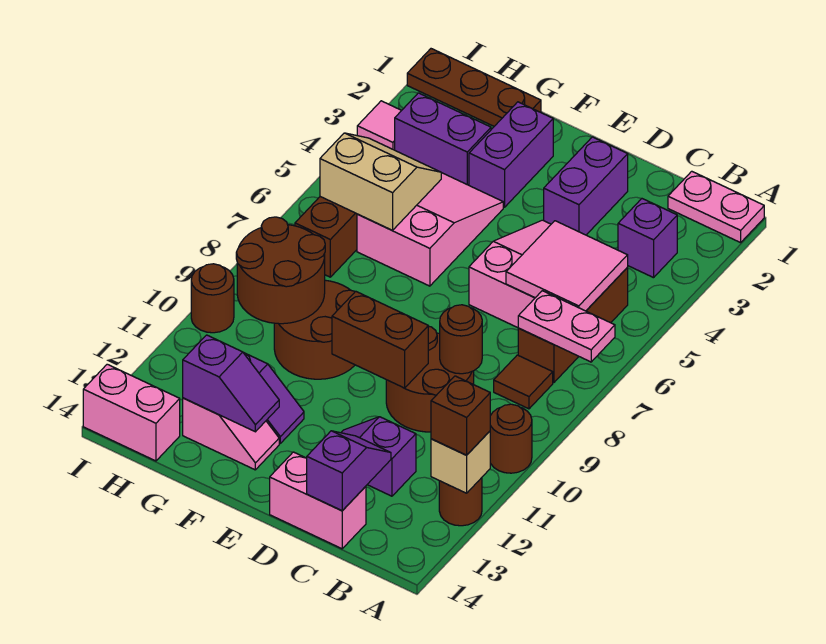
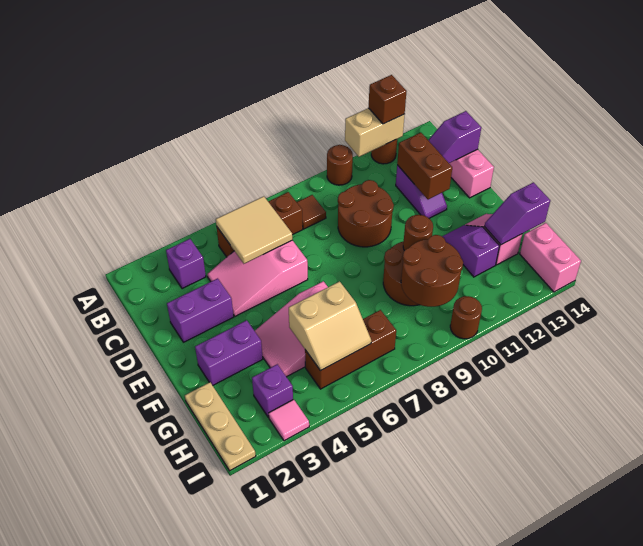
pink 1x2 plate [668,171,764,243] -> none
pink 1x2 plate [518,291,615,362] -> none
tan 1x1 brick [431,431,490,493] -> tan 1x2 brick [345,108,405,157]
pink 2x2 tile [506,221,628,311] -> tan 2x2 tile [216,196,292,264]
brown 1x1 round brick [440,305,482,374] -> brown 1x1 round brick moved to [403,215,433,251]
brown 1x2 brick [332,291,428,388] -> brown 1x2 brick moved to [397,133,452,199]
purple 1x2 slope [183,335,279,432] -> purple 1x2 slope turned to [484,182,550,245]
brown 1x3 plate [407,49,541,126] -> tan 1x3 plate [185,382,256,471]
purple 1x2 brick [395,93,491,185] -> purple 1x1 brick [252,364,293,417]
tan 2x2 slope [320,133,441,230] -> tan 2x2 slope turned to [289,281,371,371]

